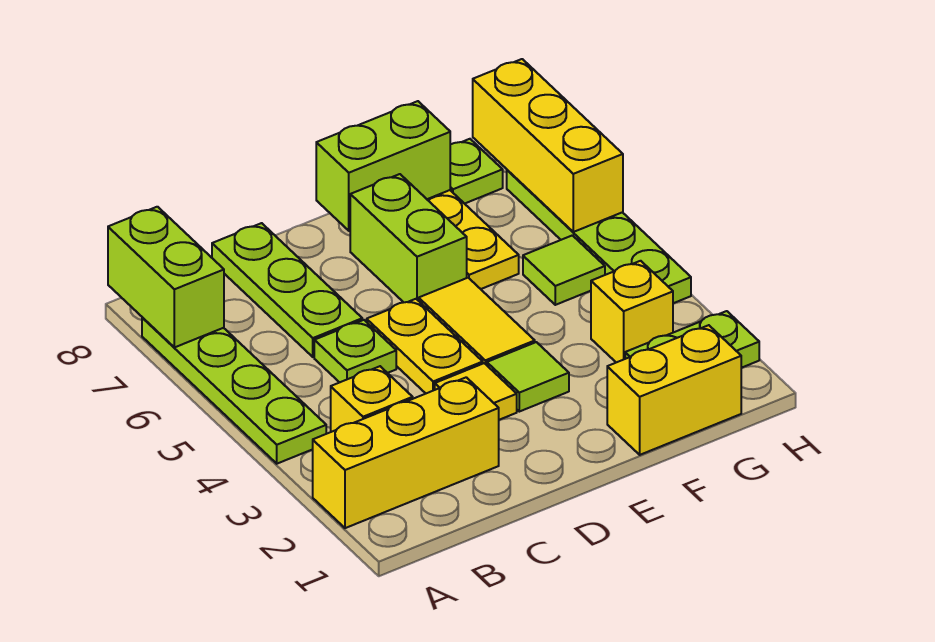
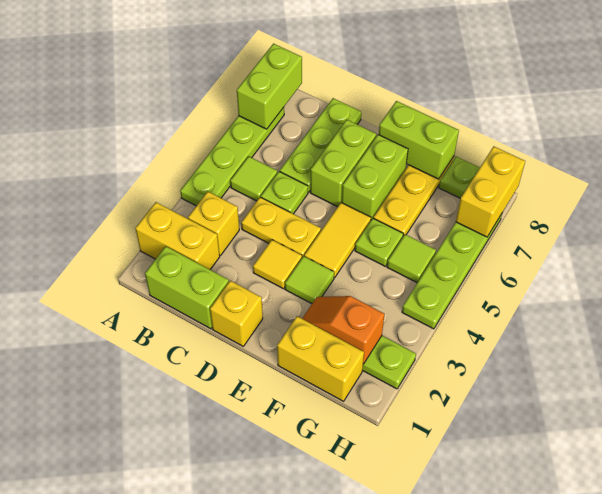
yellow 1x3 brick [313,377,499,528] -> yellow 1x2 brick [135,202,220,269]
none -> lime 1x2 brick [145,246,229,329]
none -> lime 1x1 tile [230,156,277,201]
yellow 1x2 plate [367,299,483,393] -> yellow 1x2 plate turned to [241,197,321,257]
none -> lime 1x2 brick [310,120,376,207]
none -> orange 1x2 slope [302,296,385,364]
none -> lime 1x1 plate [355,218,403,267]
yellow 1x1 brick [591,261,673,362] -> yellow 1x1 brick moved to [210,281,263,346]
yellow 1x3 brick [473,59,623,232] -> yellow 1x2 brick [456,147,525,237]

